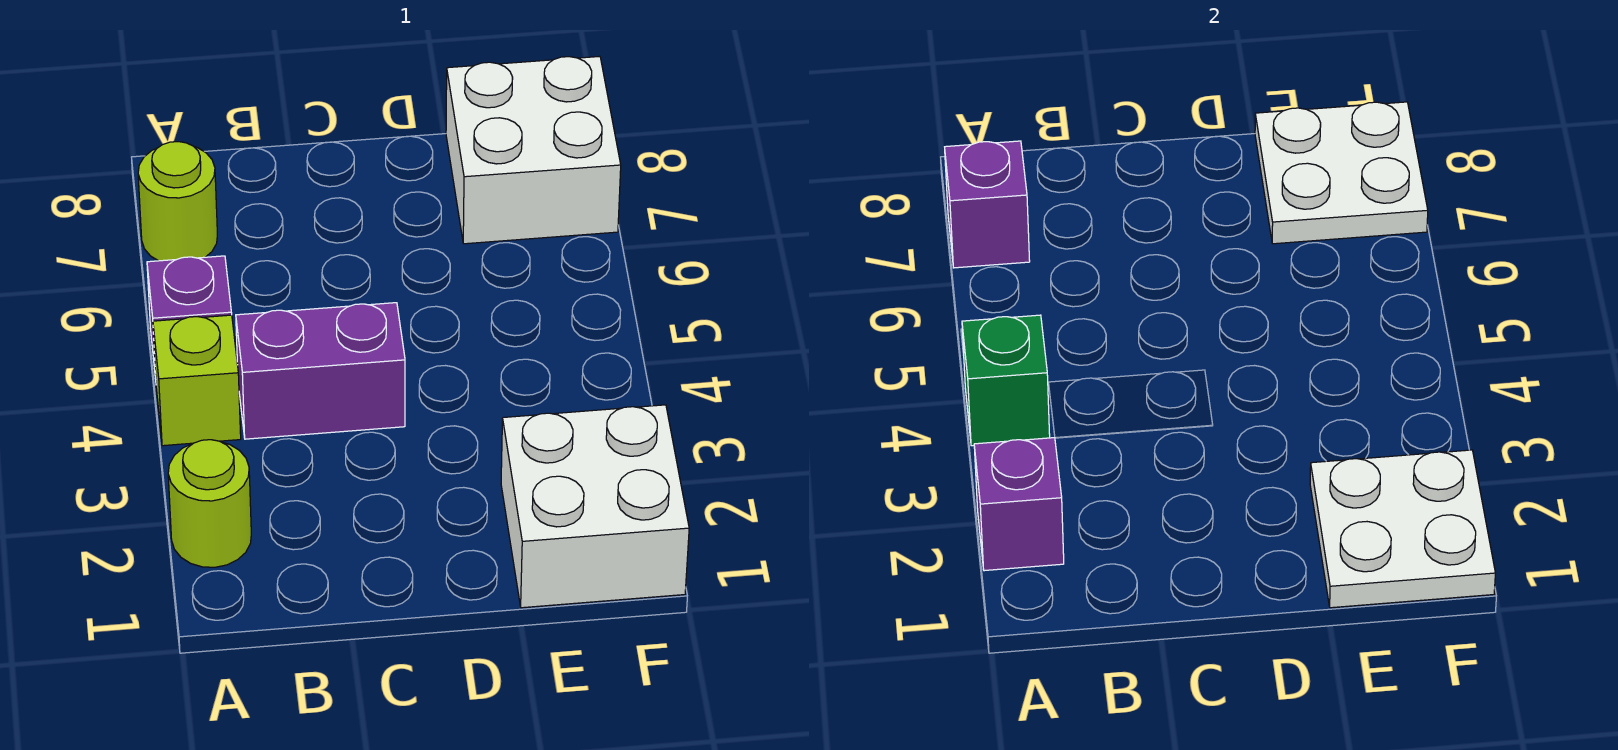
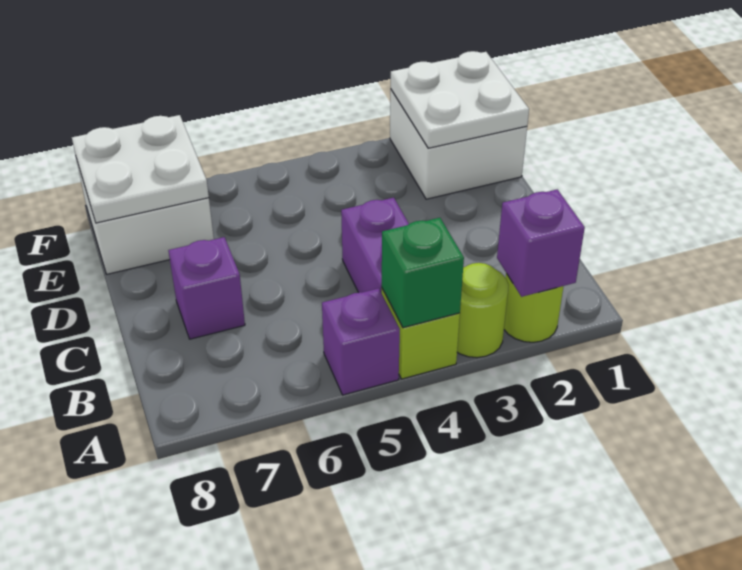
lime 1x1 round brick [138,142,217,261] -> lime 1x1 round brick moved to [457,263,509,358]
purple 1x1 brick [945,141,1030,268] -> purple 1x1 brick moved to [168,237,245,339]

